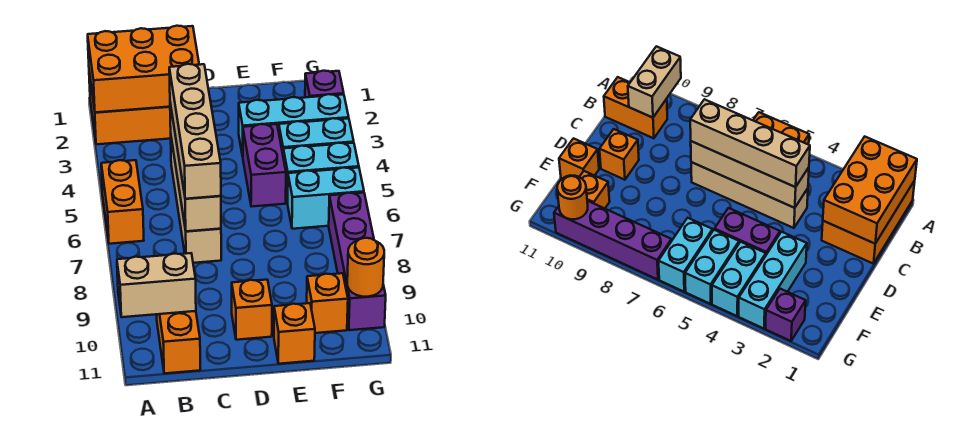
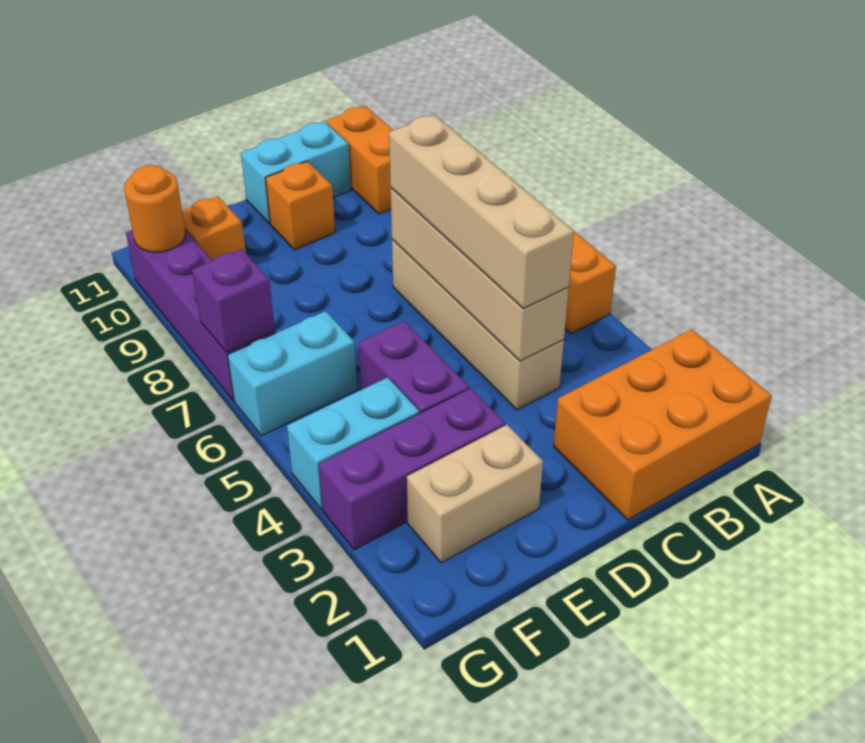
orange 2x3 brick [88,26,199,112] -> none
tan 1x2 brick [117,253,196,317] -> tan 1x2 brick moved to [407,425,543,563]
cyan 1x3 brick [239,94,349,156] -> purple 1x3 brick [319,389,505,550]
orange 1x1 brick [274,303,315,364] -> none
cyan 1x2 brick [283,143,359,203] -> cyan 1x2 brick moved to [241,121,351,224]
purple 1x1 brick [305,71,344,97] -> purple 1x1 brick moved to [192,249,275,352]

